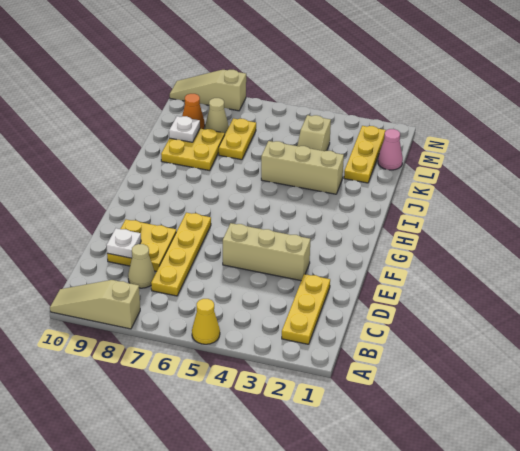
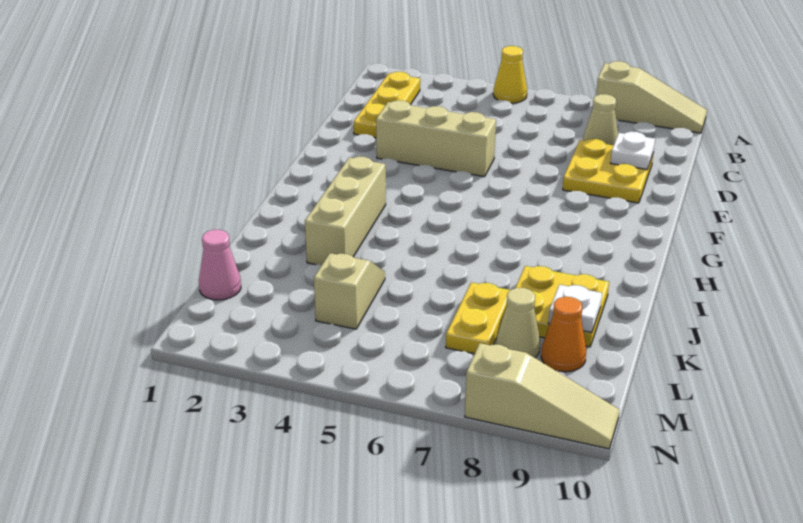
yellow 1x4 plate [151,213,211,296] -> none
tan 1x3 brick [261,141,344,194] -> tan 1x3 brick turned to [305,157,386,265]
yellow 1x3 plate [344,126,386,183] -> none

